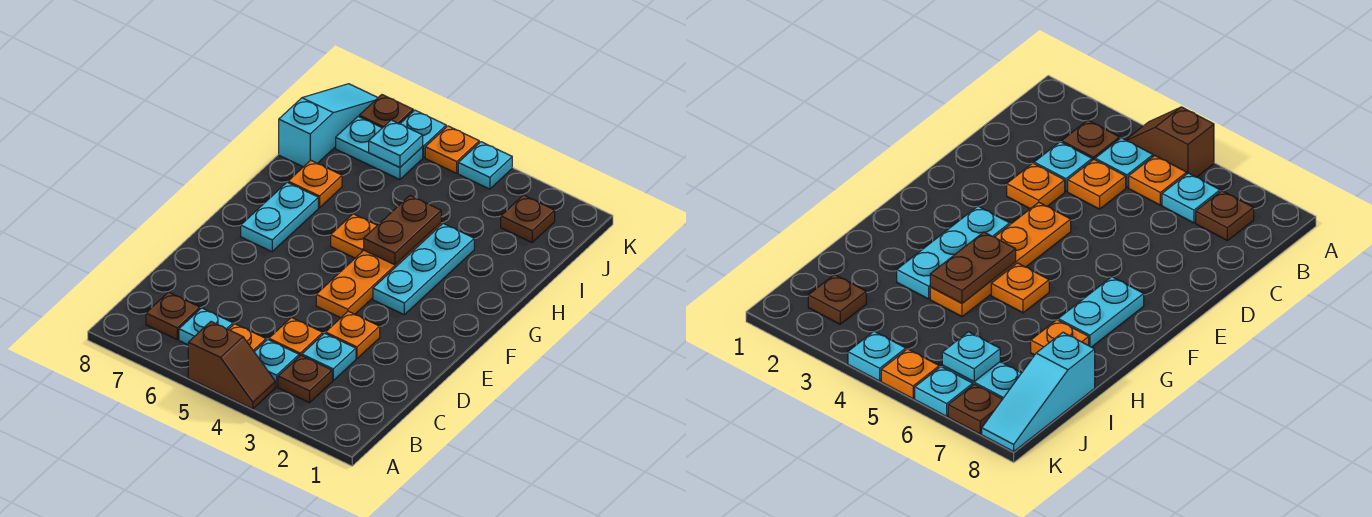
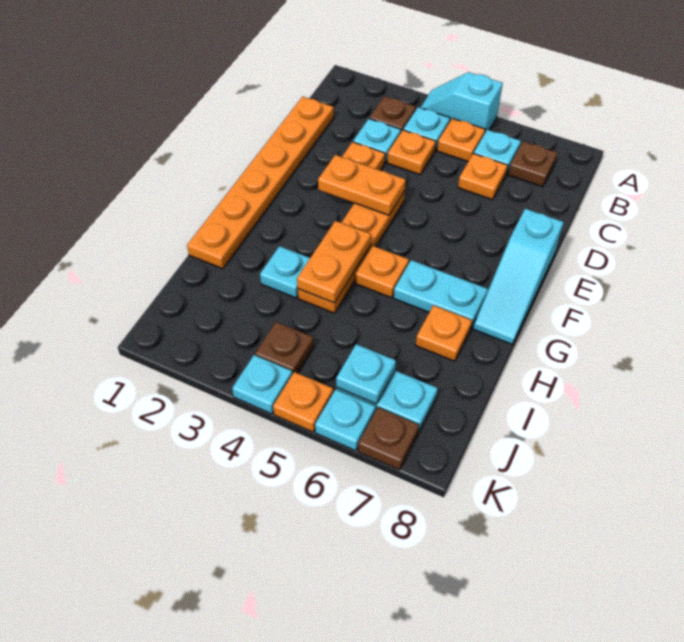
brown 1x2 slope [188,322,275,409] -> cyan 1x2 slope [420,72,503,132]
none -> orange 1x6 plate [187,97,334,269]
none -> orange 1x1 plate [458,153,508,200]
none -> orange 1x2 plate [318,155,406,215]
cyan 1x3 plate [373,224,474,315] -> cyan 1x1 plate [260,246,310,298]
cyan 1x2 plate [241,182,318,252] -> cyan 1x2 plate turned to [394,260,488,328]
brown 1x2 plate [364,196,441,265] -> orange 1x2 plate [297,221,371,303]
cyan 1x3 slope [279,84,378,167] -> cyan 1x3 slope moved to [473,209,564,344]
brown 1x1 plate [501,195,555,242] -> brown 1x1 plate moved to [255,322,314,374]

